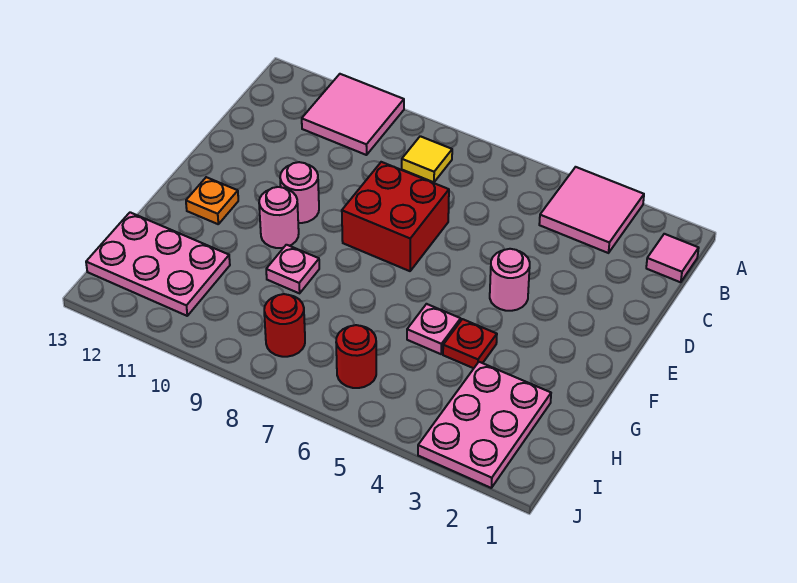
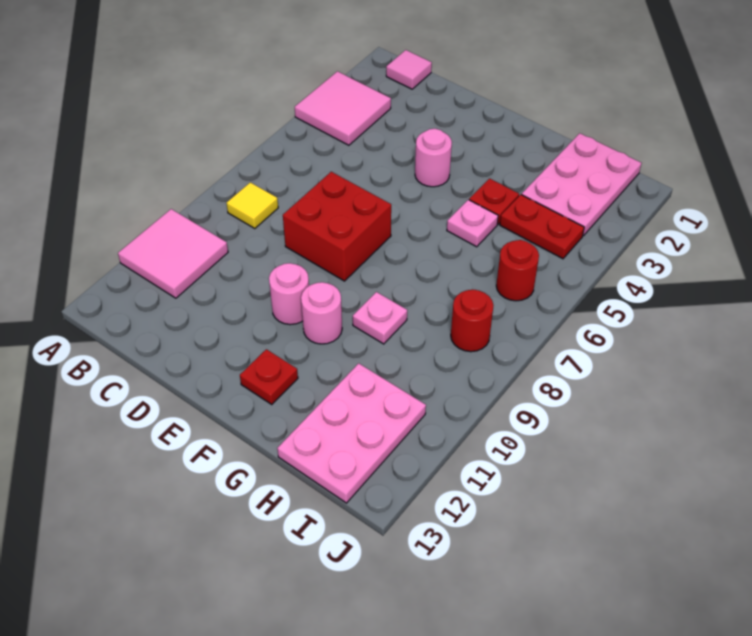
orange 1x1 plate [186,177,238,224] -> red 1x1 plate [240,349,298,405]
pink 2x3 plate [418,362,551,488] -> pink 2x3 plate turned to [522,133,642,236]
none -> red 1x2 plate [500,195,584,259]

